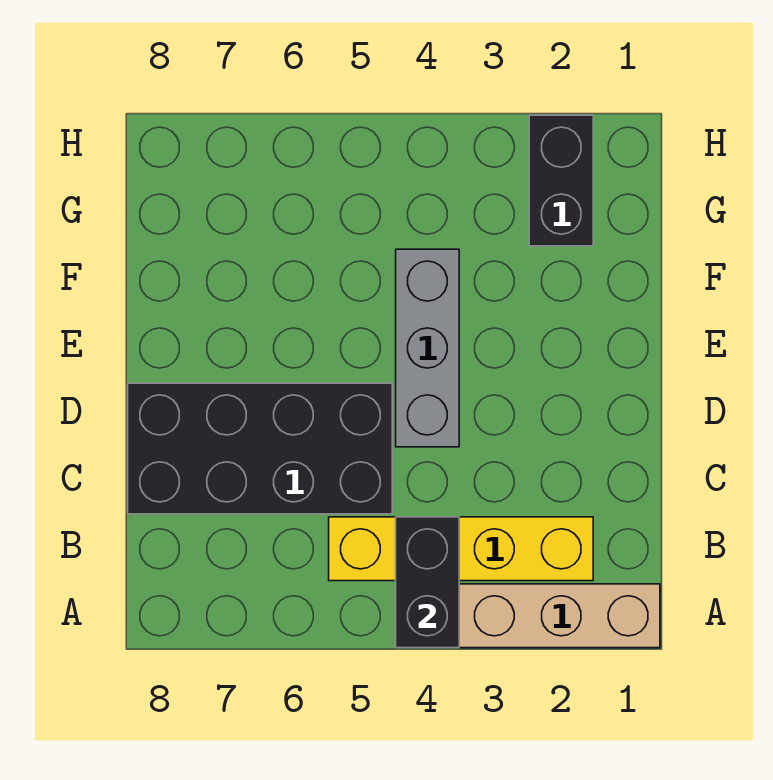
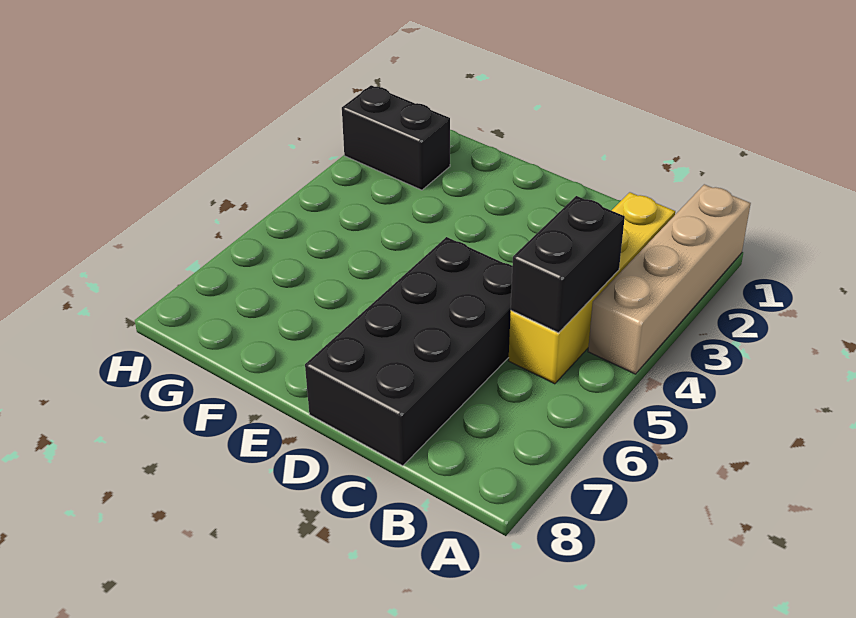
black 1x2 brick [396,517,459,648] -> black 1x2 brick turned to [511,196,625,333]
grey 1x3 brick [396,249,459,447] -> none

